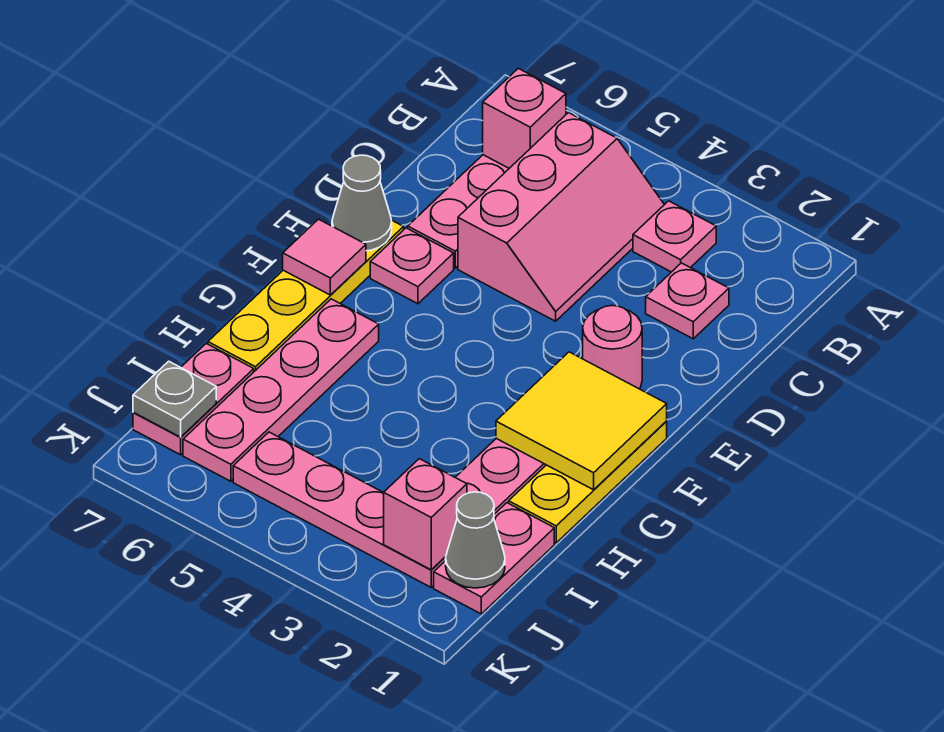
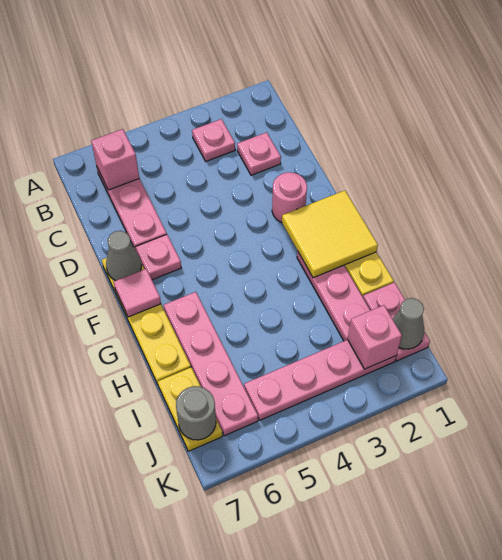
pink 2x3 slope [458,113,664,321] -> none
pink 1x2 plate [133,344,254,455] -> yellow 1x2 plate [158,367,222,451]
grey 1x1 plate [133,361,216,437] -> grey 1x1 round brick [176,386,216,440]

